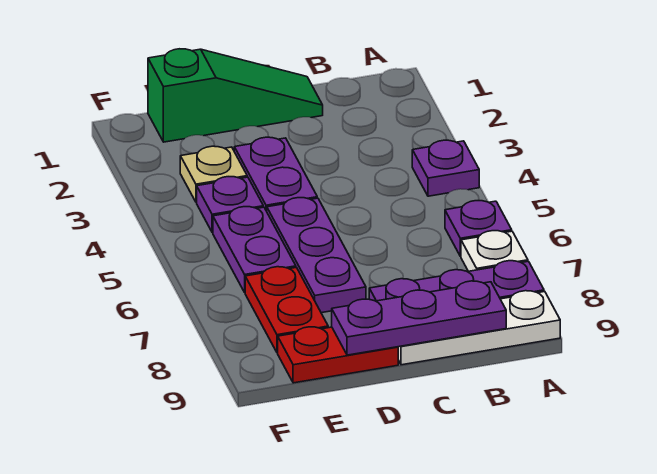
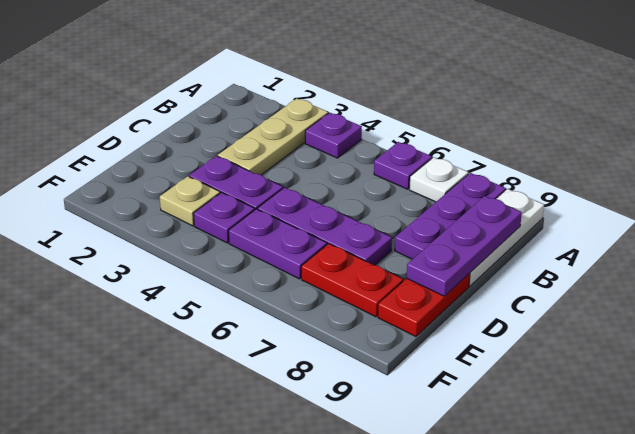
none -> tan 1x3 plate [218,98,328,175]
green 1x3 slope [148,49,323,142] -> none

